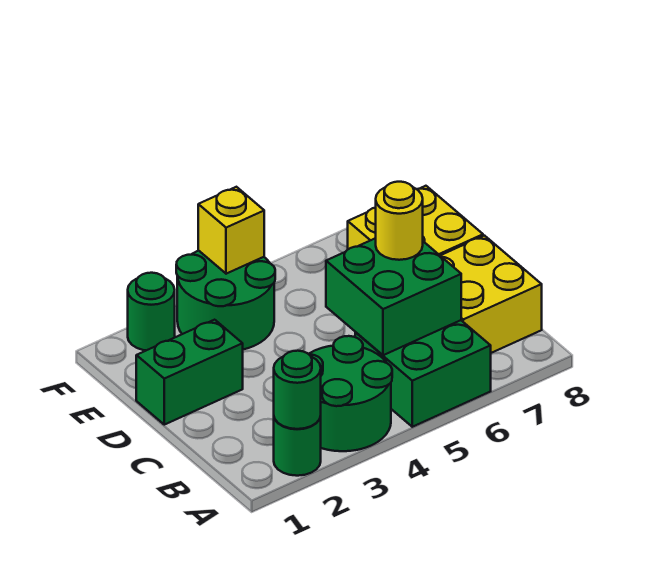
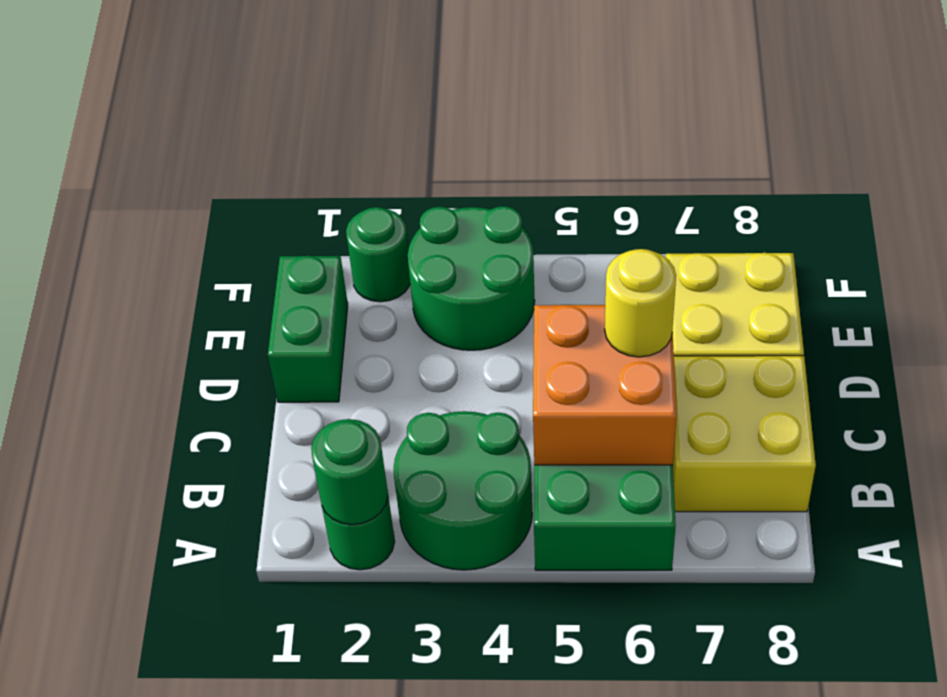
green 2x2 brick [326,238,461,355] -> orange 2x2 brick [533,305,677,465]
green 1x2 brick [136,320,243,425] -> green 1x2 brick turned to [268,256,348,402]
yellow 1x1 brick [198,187,264,274] -> none

